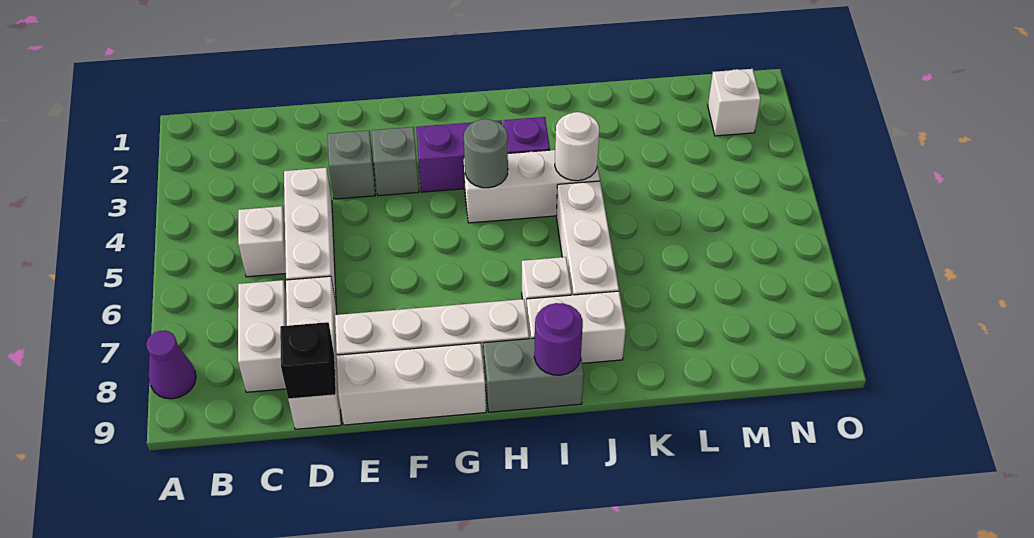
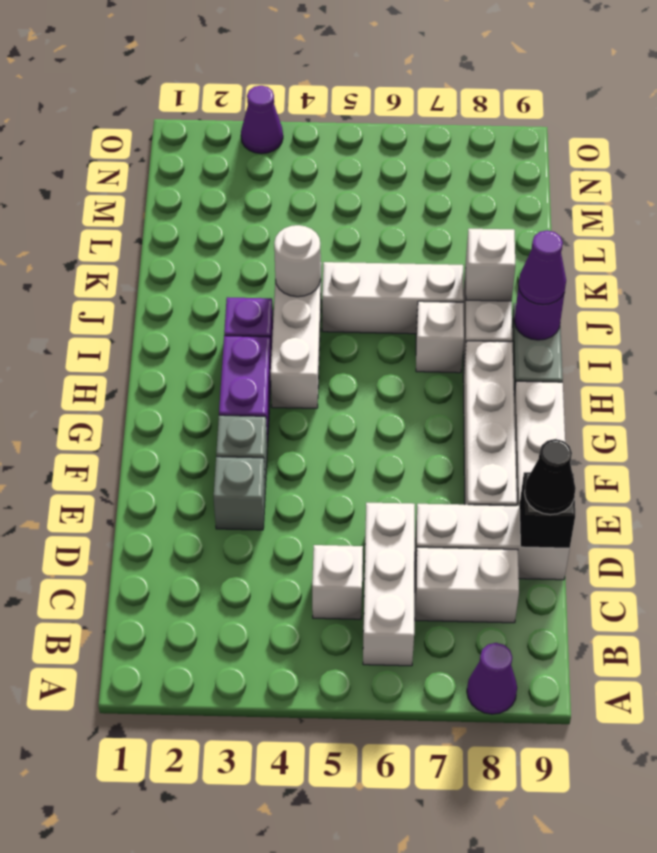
white 1x3 brick [284,168,336,303] -> white 1x3 brick turned to [363,503,415,666]
none -> black 1x1 cone [524,439,576,515]
grey 1x1 round brick [464,119,508,188] -> none
none -> purple 1x1 cone [518,231,566,305]
white 1x1 brick [708,69,761,136] -> white 1x1 brick moved to [465,229,515,301]
none -> purple 1x1 cone [241,86,283,154]

